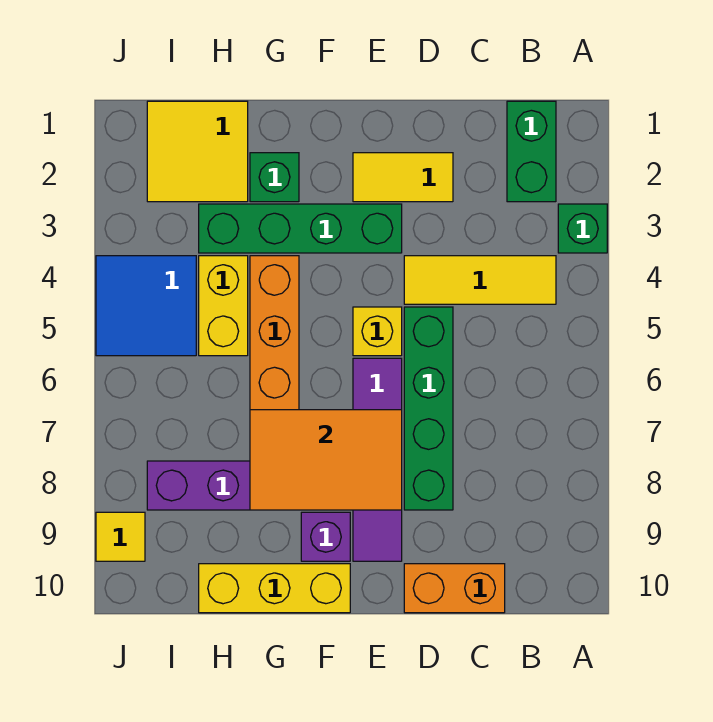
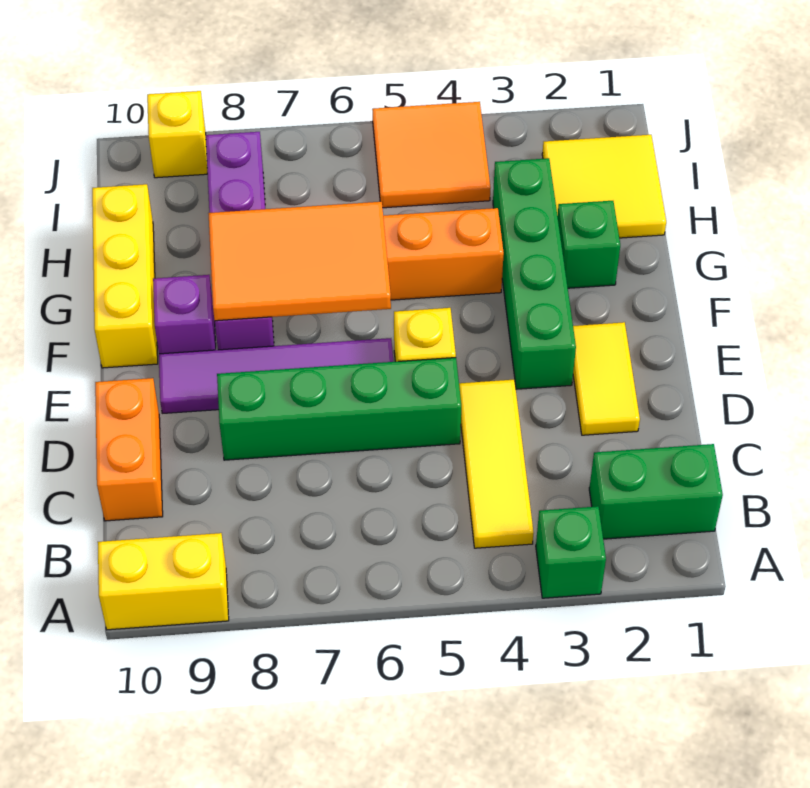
orange 2x3 tile [250,410,402,510] -> orange 2x3 tile turned to [208,202,391,321]
yellow 1x2 brick [199,256,248,356] -> yellow 1x2 brick moved to [98,533,229,630]
blue 2x2 tile [96,256,196,356] -> orange 2x2 tile [372,102,490,208]
yellow 1x1 tile [96,512,145,561] -> yellow 1x1 brick [147,91,207,178]

